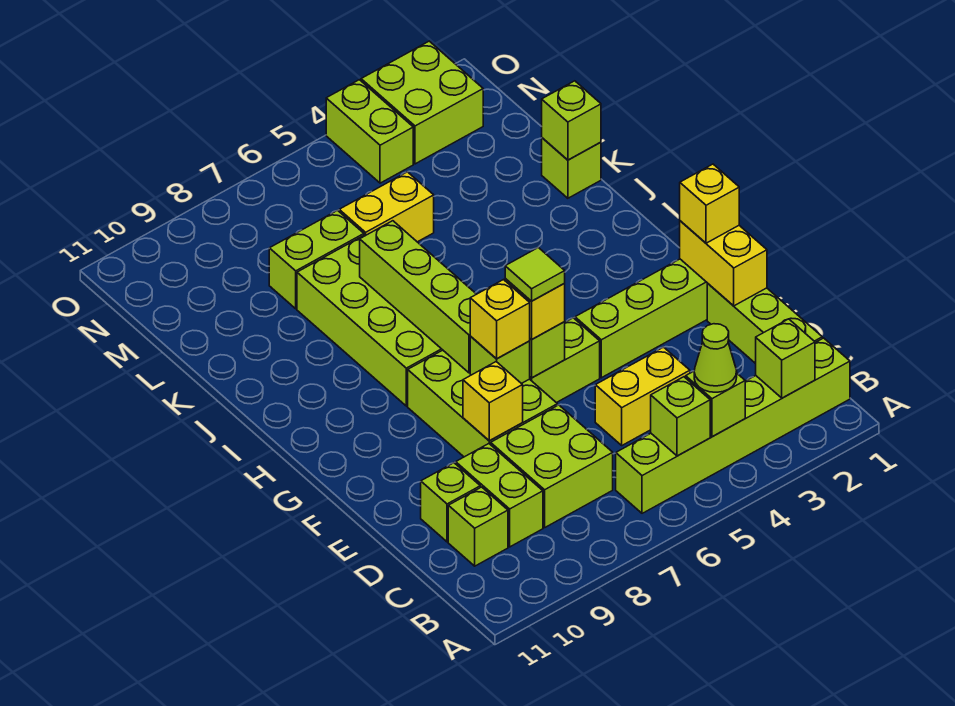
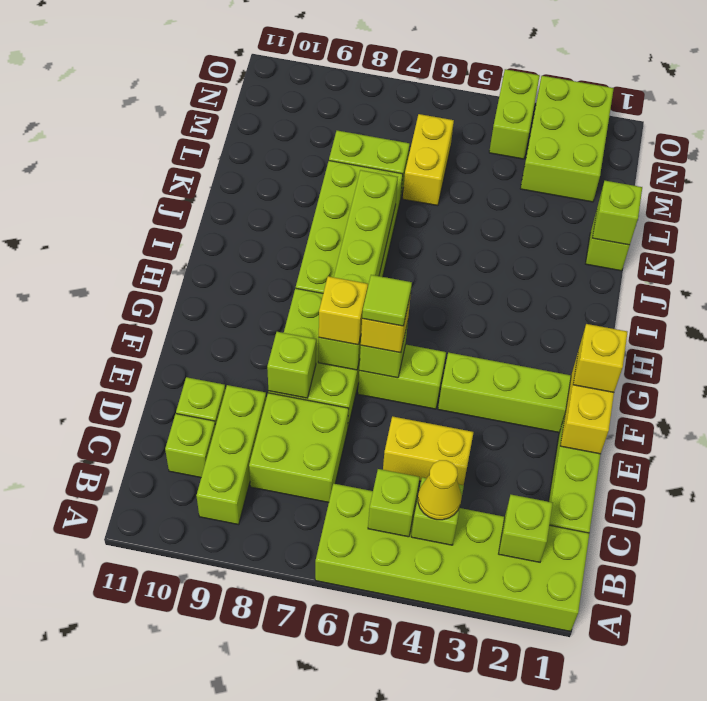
lime 1x6 brick [616,338,850,513] -> lime 2x6 brick [315,484,589,631]
lime 1x1 cone [694,324,737,392] -> yellow 1x1 cone [418,460,461,520]
lime 1x2 brick [456,444,543,547] -> lime 1x3 brick [196,385,266,525]
yellow 1x1 brick [463,362,523,441] -> lime 1x1 brick [267,332,316,398]
yellow 1x2 brick [339,172,434,242] -> yellow 1x2 brick turned to [403,114,454,206]
lime 2x2 brick [361,41,483,164] -> lime 2x3 brick [520,76,614,202]

